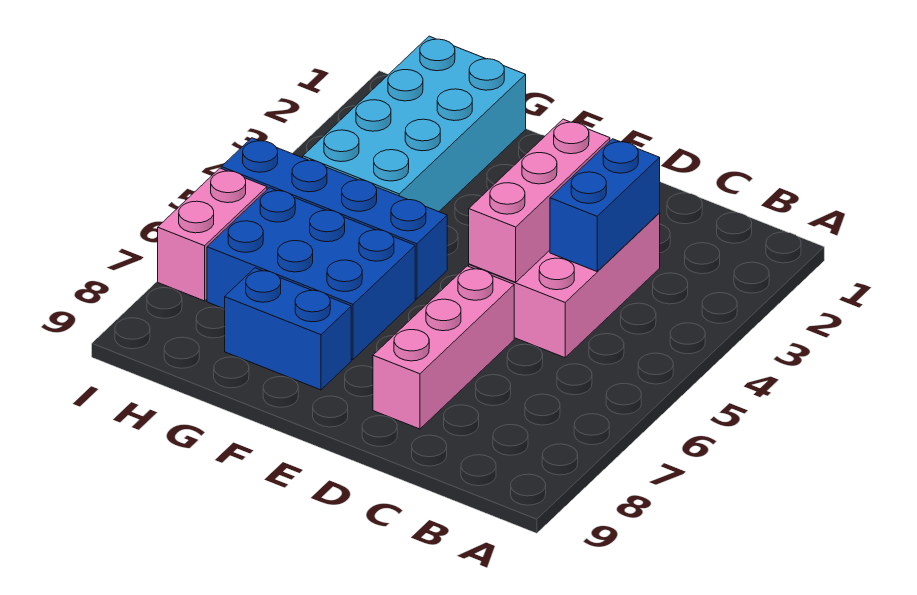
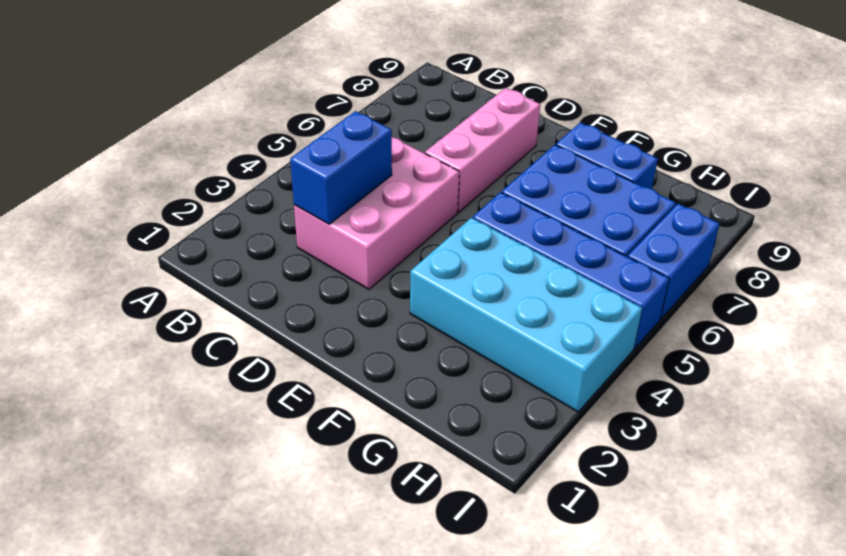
pink 1x3 brick [469,119,610,282] -> none
cyan 2x4 brick [303,36,526,212] -> cyan 2x4 brick turned to [410,218,642,412]
pink 1x2 brick [158,168,267,301] -> blue 1x2 brick [628,204,720,319]

